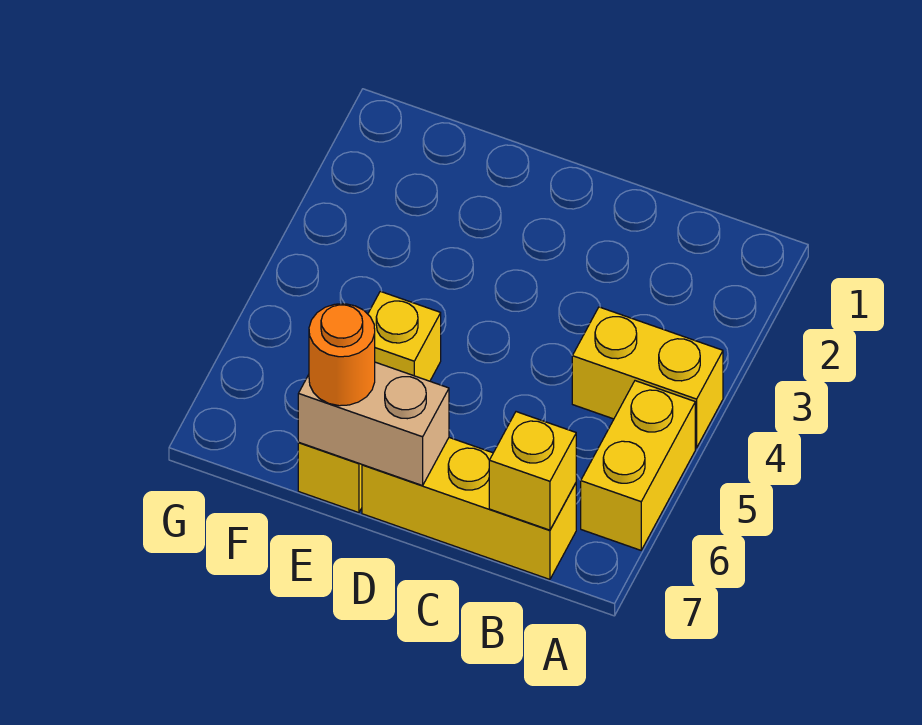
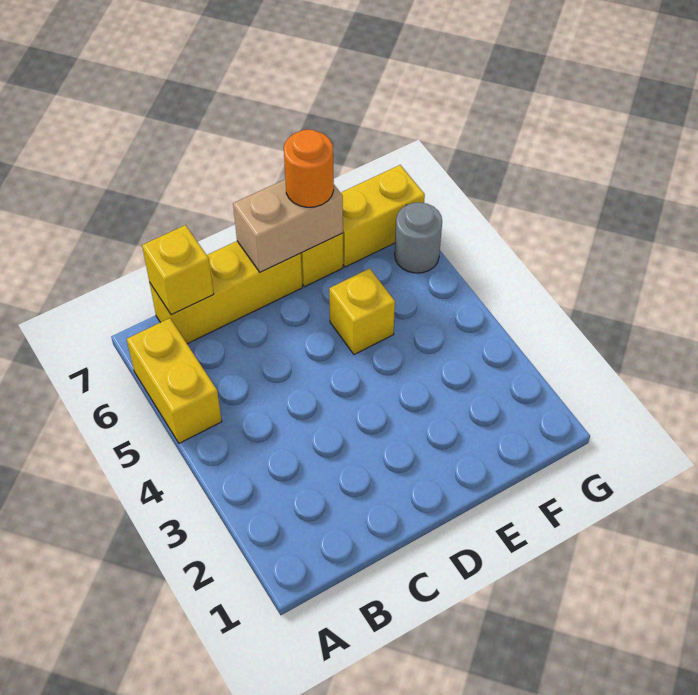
yellow 1x2 brick [572,307,723,448] -> yellow 1x2 brick moved to [341,165,425,267]
none -> grey 1x1 round brick [395,202,442,273]

